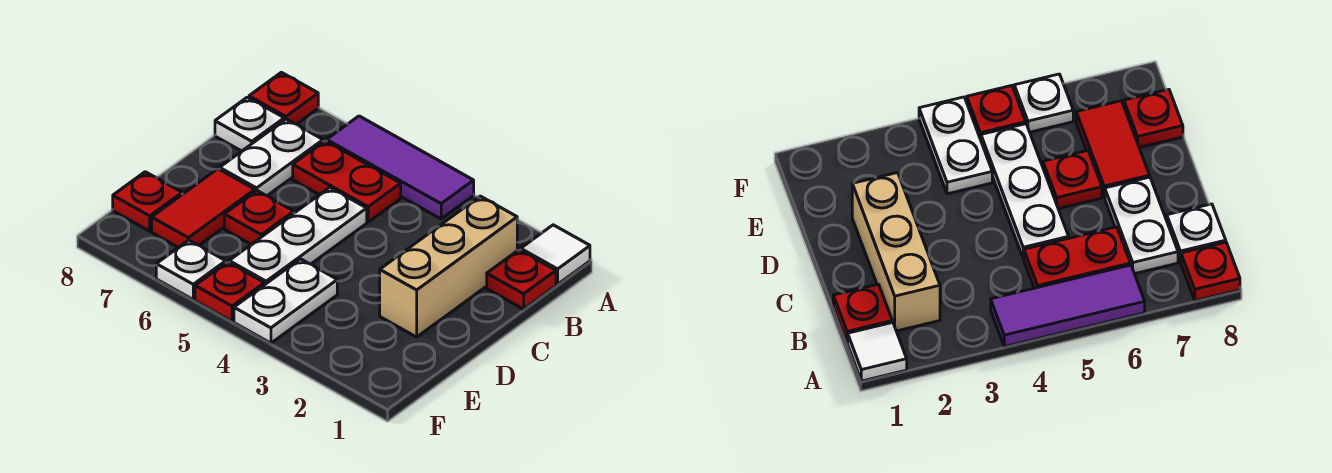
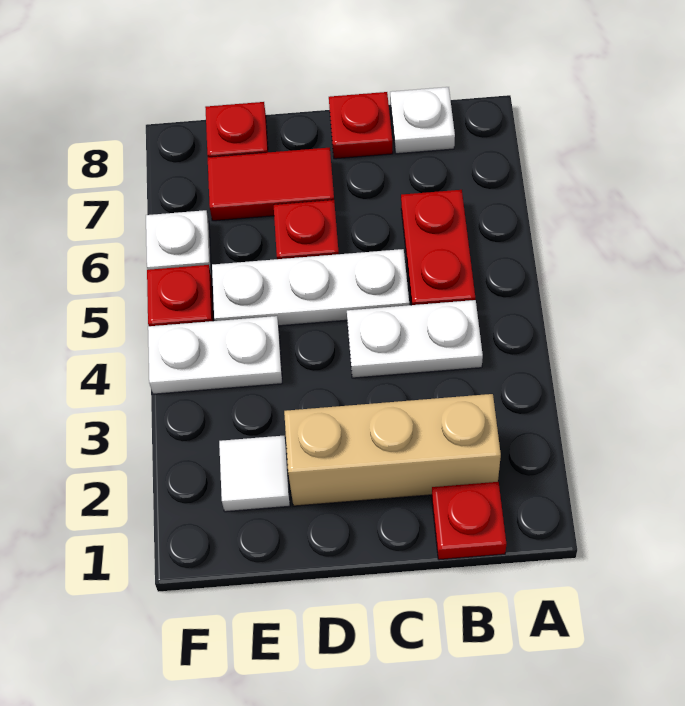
white 1x1 tile [521,225,590,284] -> white 1x1 tile moved to [219,436,290,512]
purple 1x3 tile [327,116,474,219] -> none
red 1x1 plate [249,72,318,124] -> red 1x1 plate moved to [329,92,393,159]
white 1x2 plate [220,119,323,196] -> white 1x2 plate moved to [347,300,483,378]

